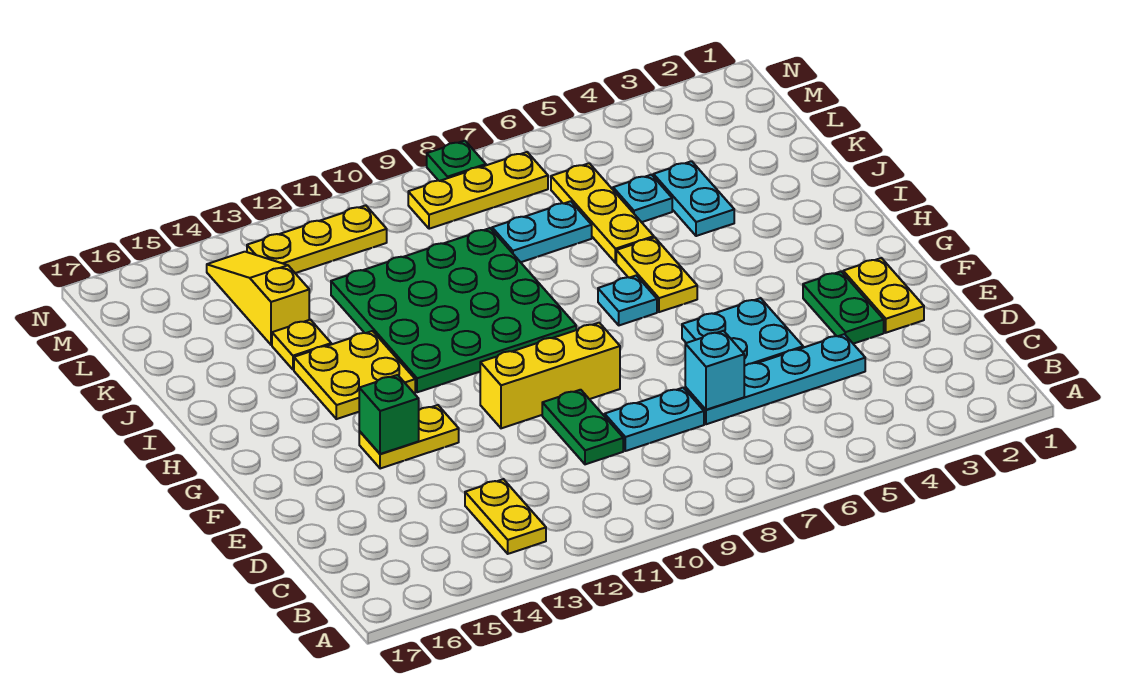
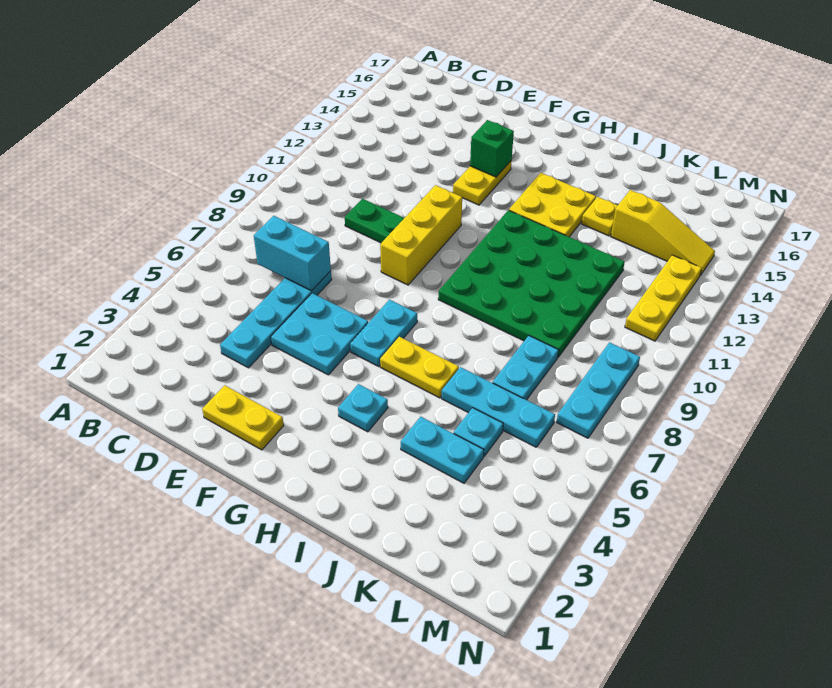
yellow 1x2 plate [465,479,546,554] -> none
cyan 1x1 brick [685,331,744,410] -> cyan 1x2 brick [254,216,331,291]
cyan 1x2 plate [605,388,704,451] -> cyan 1x2 plate moved to [350,300,417,367]
green 1x2 plate [803,272,884,344] -> none
cyan 1x1 plate [598,276,657,325] -> cyan 1x1 plate moved to [338,384,388,432]
yellow 1x3 plate [551,163,654,263] -> cyan 1x3 plate [442,367,555,447]
yellow 1x3 plate [408,152,548,229] -> cyan 1x3 plate [557,342,640,438]
green 1x1 plate [427,141,486,181] -> none

